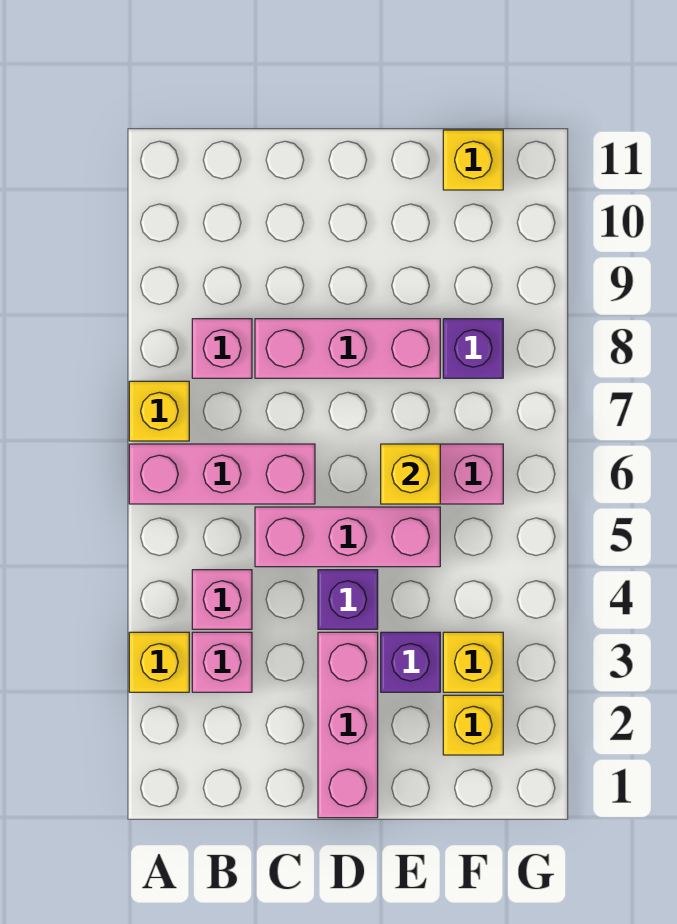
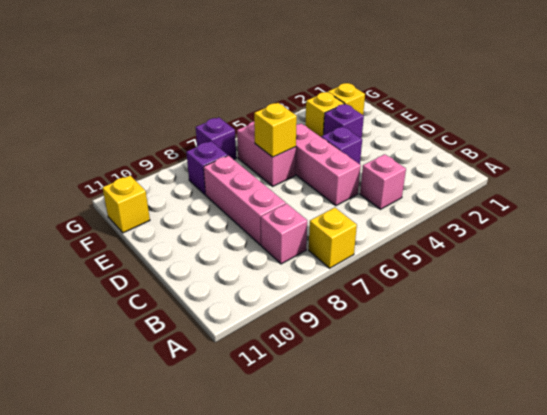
yellow 1x1 brick [129,632,189,692] -> none
pink 1x3 brick [129,444,315,504] -> none
pink 1x1 brick [192,632,252,692] -> none
pink 1x3 brick [318,632,378,818] -> none
none -> purple 1x1 brick [196,117,236,160]

